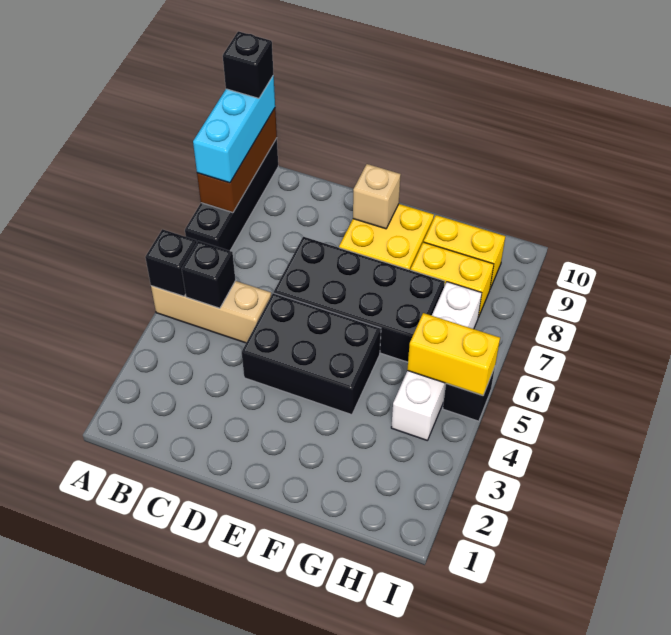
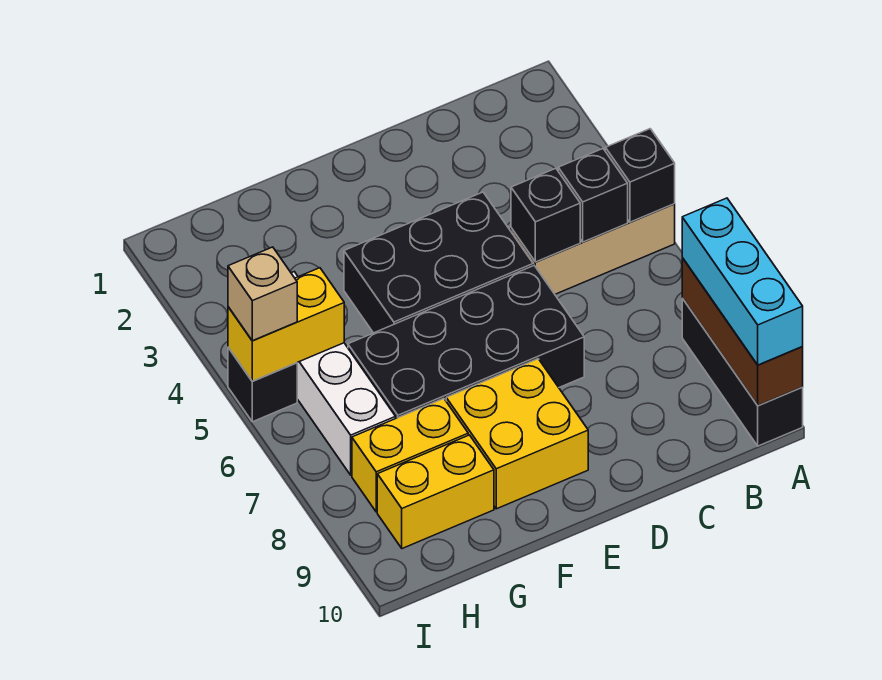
black 1x4 brick [185,138,278,251] -> black 1x3 brick [682,298,803,446]
black 1x1 brick [223,31,274,98] -> black 1x1 brick moved to [511,168,580,262]
tan 1x1 brick [353,164,401,229] -> tan 1x1 brick moved to [228,247,297,341]

